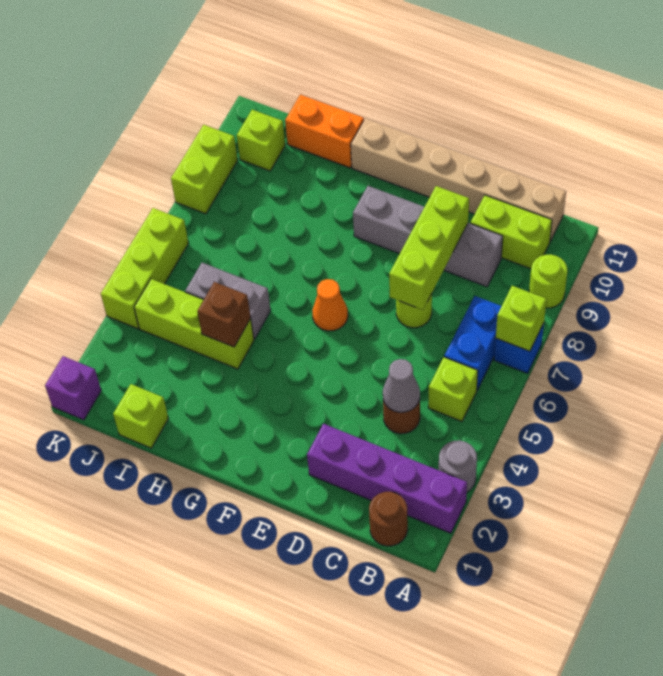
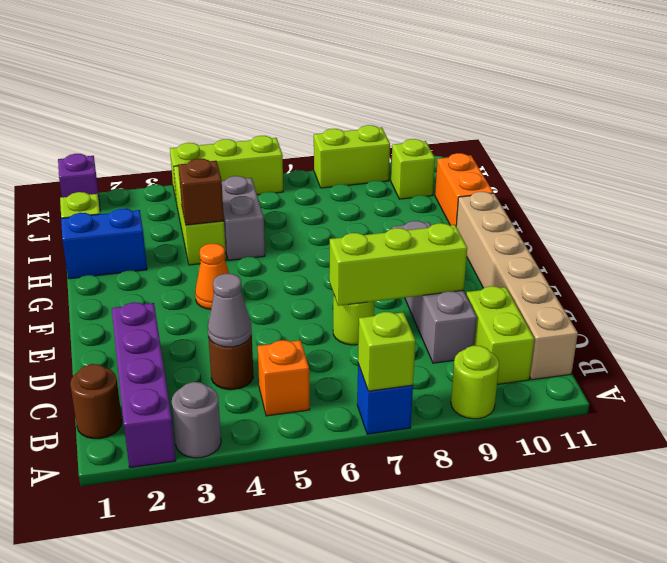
lime 1x1 brick [428,357,478,421] -> orange 1x1 brick [258,340,310,416]
blue 1x2 brick [444,296,502,390] -> blue 1x2 brick moved to [61,209,147,279]
orange 1x1 cone [312,279,348,331] -> orange 1x1 cone moved to [195,244,229,309]

